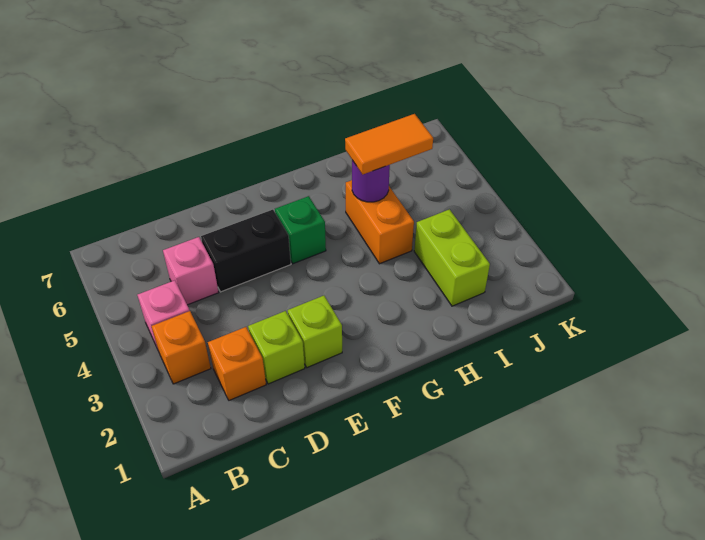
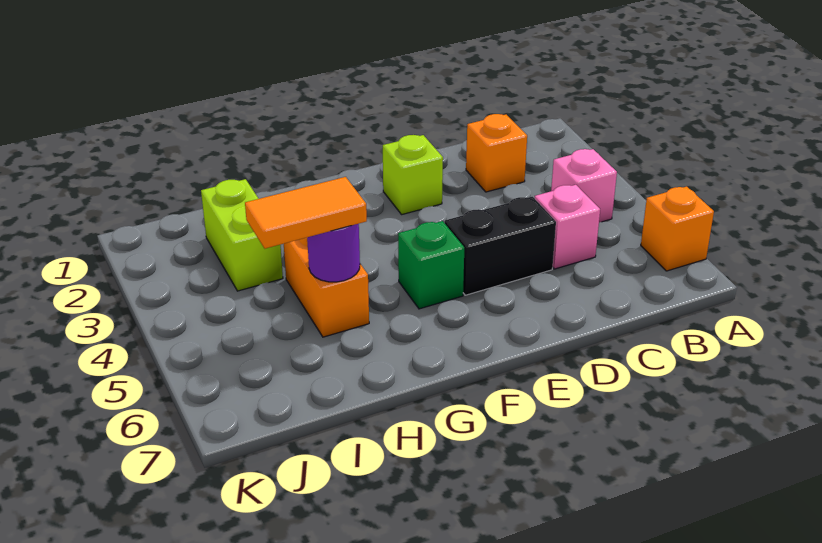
orange 1x1 brick [151,311,211,384] -> orange 1x1 brick moved to [641,187,714,271]
lime 1x1 brick [248,311,305,384] -> none

